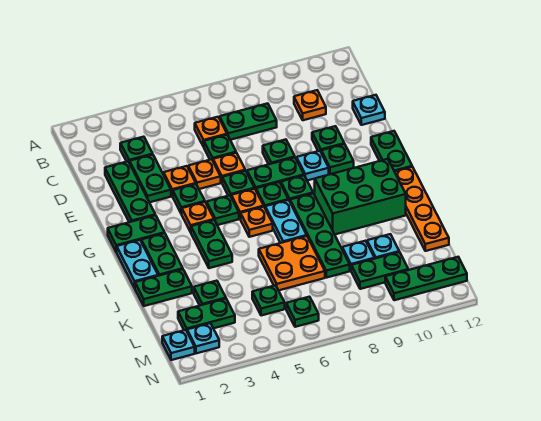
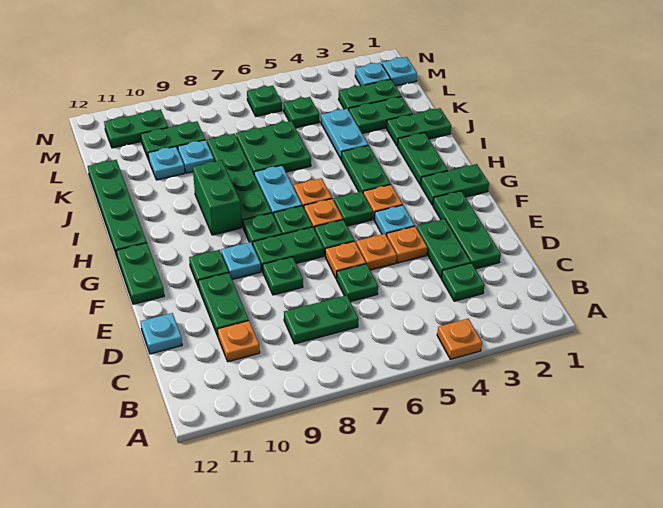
orange 1x1 plate [195,117,227,147] -> orange 1x1 plate moved to [437,319,482,359]
green 1x1 plate [312,126,344,151] -> green 1x2 plate [198,273,249,336]
green 1x1 plate [173,184,205,214] -> cyan 1x1 plate [374,205,415,236]
cyan 1x2 plate [117,240,158,288] -> cyan 1x2 plate moved to [321,109,368,159]
green 2x3 brick [315,159,406,234] -> green 1x2 brick [193,160,241,235]
orange 1x4 plate [395,167,449,251] -> green 1x4 plate [88,160,147,256]
orange 2x2 plate [259,236,325,290] -> green 2x2 plate [236,121,311,173]
green 1x1 plate [194,281,226,305] -> green 1x2 plate [349,96,413,133]
green 1x3 plate [385,257,467,300] -> green 1x2 plate [104,109,168,148]

